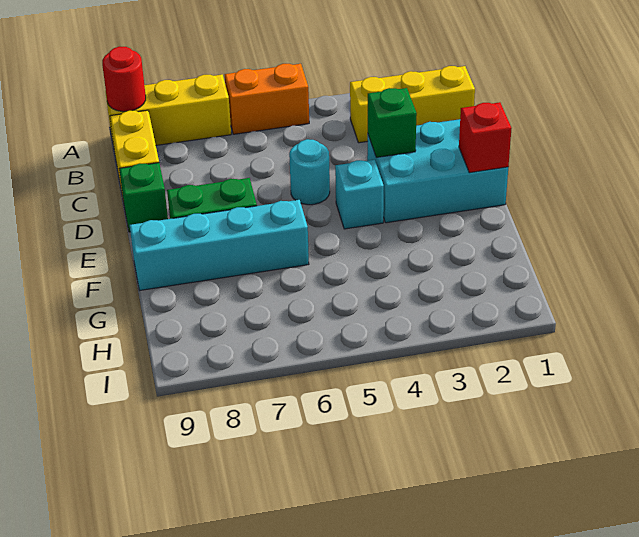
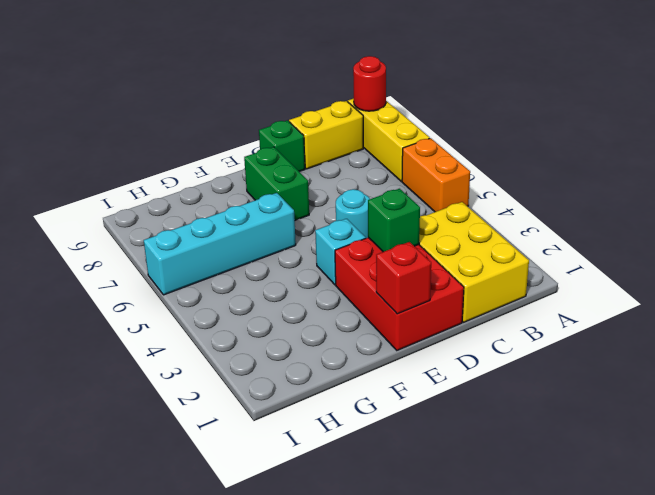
yellow 1x3 brick [350,66,475,143] -> yellow 2x3 brick [419,202,529,322]
cyan 2x3 brick [367,119,508,223] -> red 2x3 brick [335,238,464,350]
cyan 1x4 brick [130,200,309,290] -> cyan 1x4 brick turned to [144,193,296,295]

